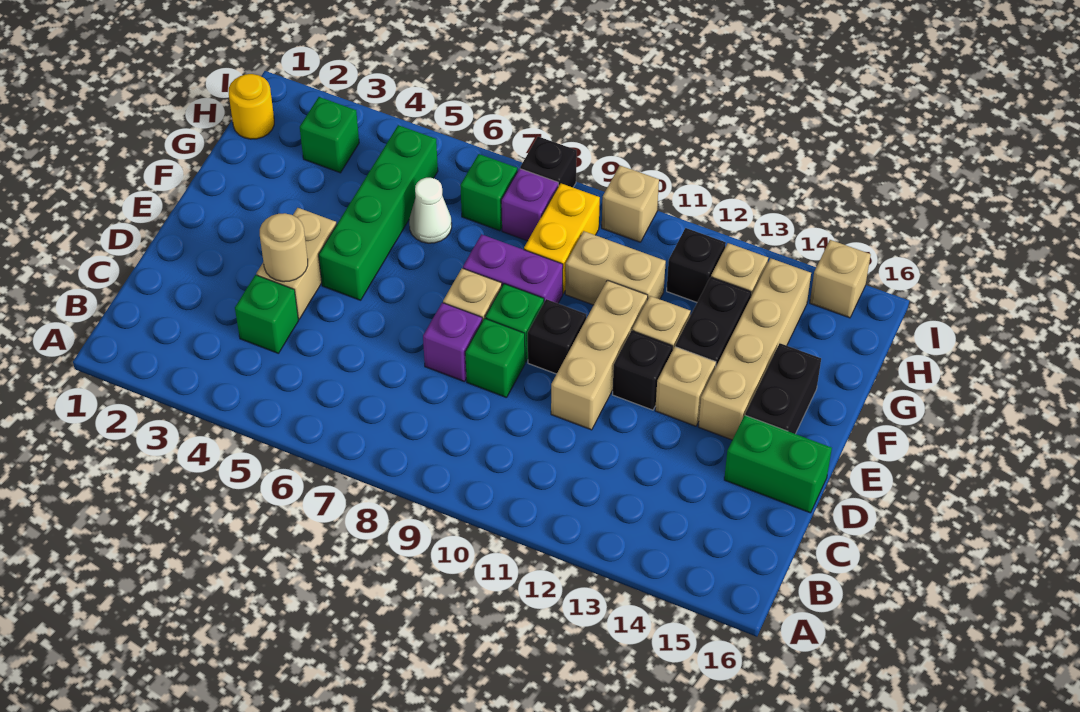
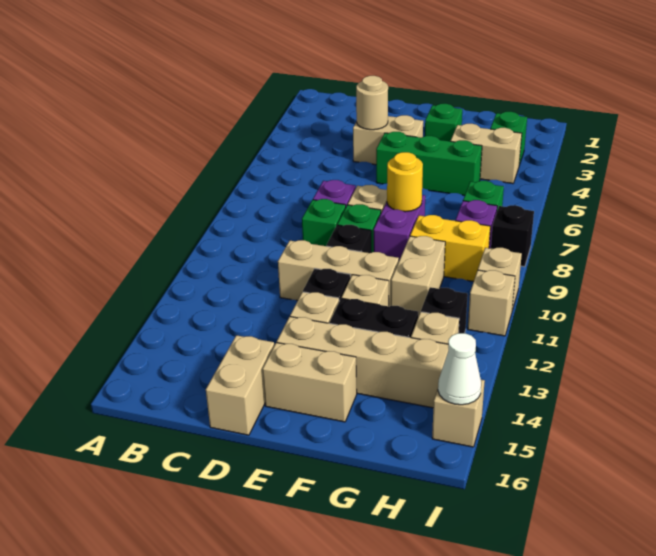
green 1x1 brick [235,275,299,354] -> green 1x1 brick moved to [425,104,462,141]
green 1x2 brick [724,415,832,513] -> tan 1x2 brick [206,335,274,435]
green 1x4 brick [319,125,438,300] -> green 1x3 brick [376,132,482,196]
black 1x2 brick [745,343,821,434] -> tan 1x2 brick [263,343,357,422]
none -> tan 1x2 brick [451,124,522,184]
white 1x1 cone [409,178,452,243] -> white 1x1 cone moved to [438,333,481,405]
yellow 1x1 round brick [229,74,274,139] -> yellow 1x1 round brick moved to [387,152,423,212]
none -> tan 1x1 brick [468,270,515,336]

